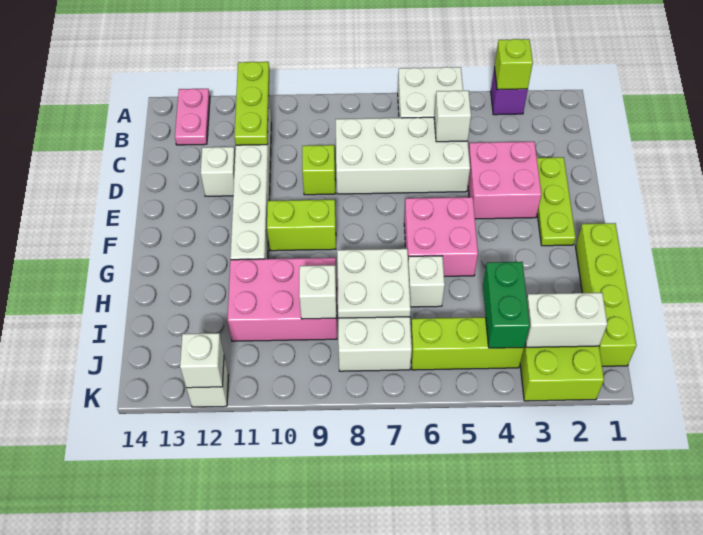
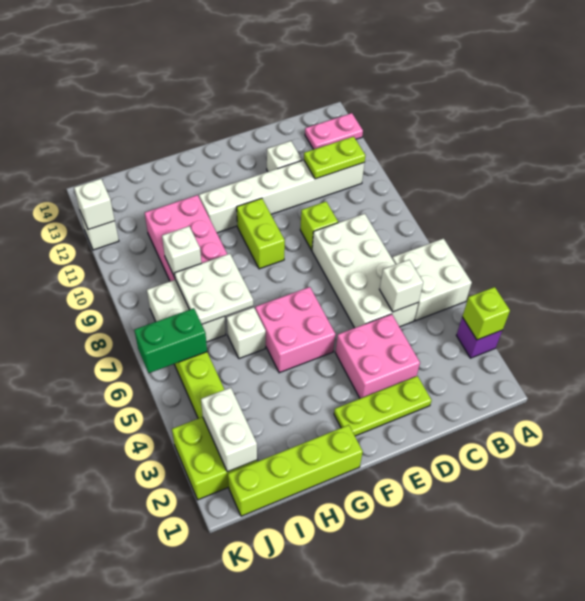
lime 1x3 plate [234,62,270,145] -> lime 1x2 plate [304,136,365,179]
green 1x2 brick [483,262,530,348] -> green 1x2 brick moved to [134,308,207,373]

